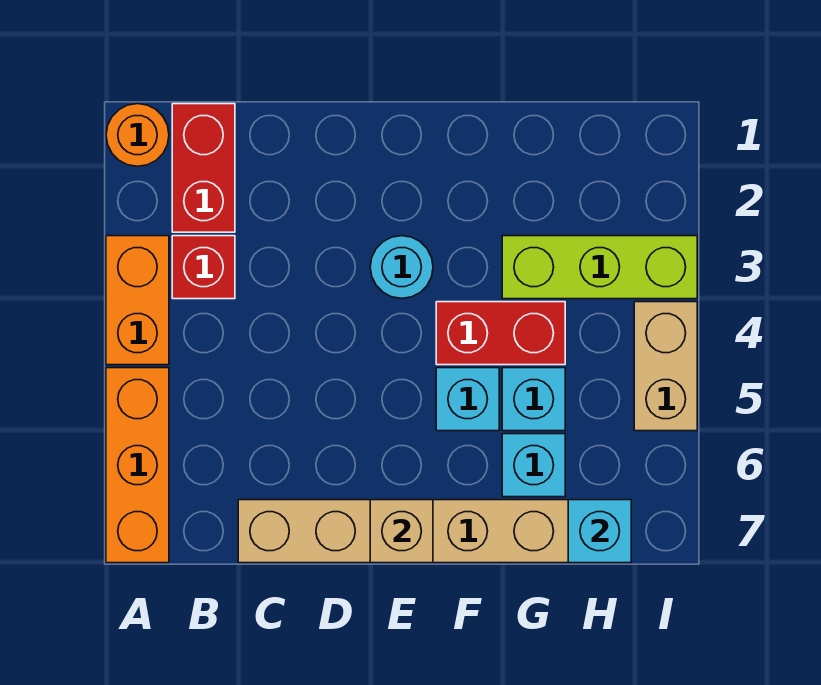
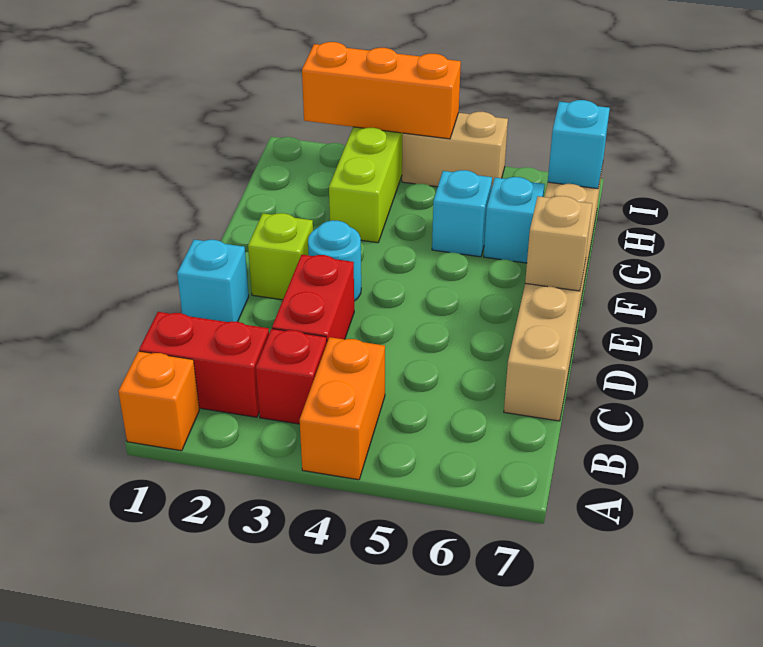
orange 1x1 round brick [106,104,169,166] -> orange 1x1 brick [118,351,199,451]
orange 1x2 brick [106,236,169,365] -> orange 1x2 brick turned to [300,337,385,480]
orange 1x3 brick [106,368,169,563] -> orange 1x3 brick moved to [302,42,461,139]
none -> lime 1x1 brick [248,213,313,300]
red 1x2 brick [436,302,565,365] -> red 1x2 brick moved to [272,255,354,342]
cyan 1x1 brick [436,368,499,431] -> cyan 1x1 brick moved to [177,240,249,322]

